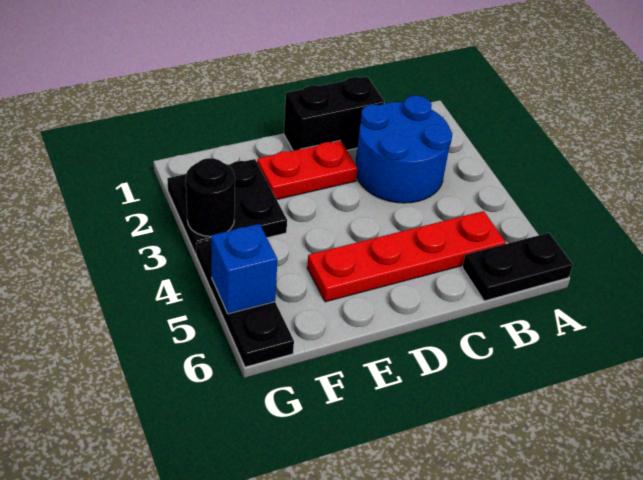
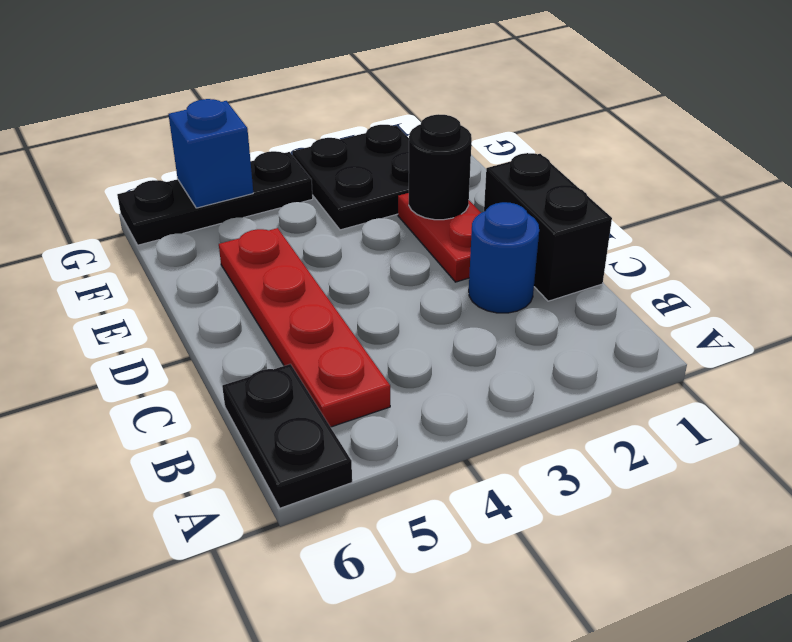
blue 2x2 round brick [356,96,452,203] -> blue 1x1 round brick [469,202,539,313]
black 1x1 round brick [186,158,235,237] -> black 1x1 round brick moved to [409,114,472,220]

